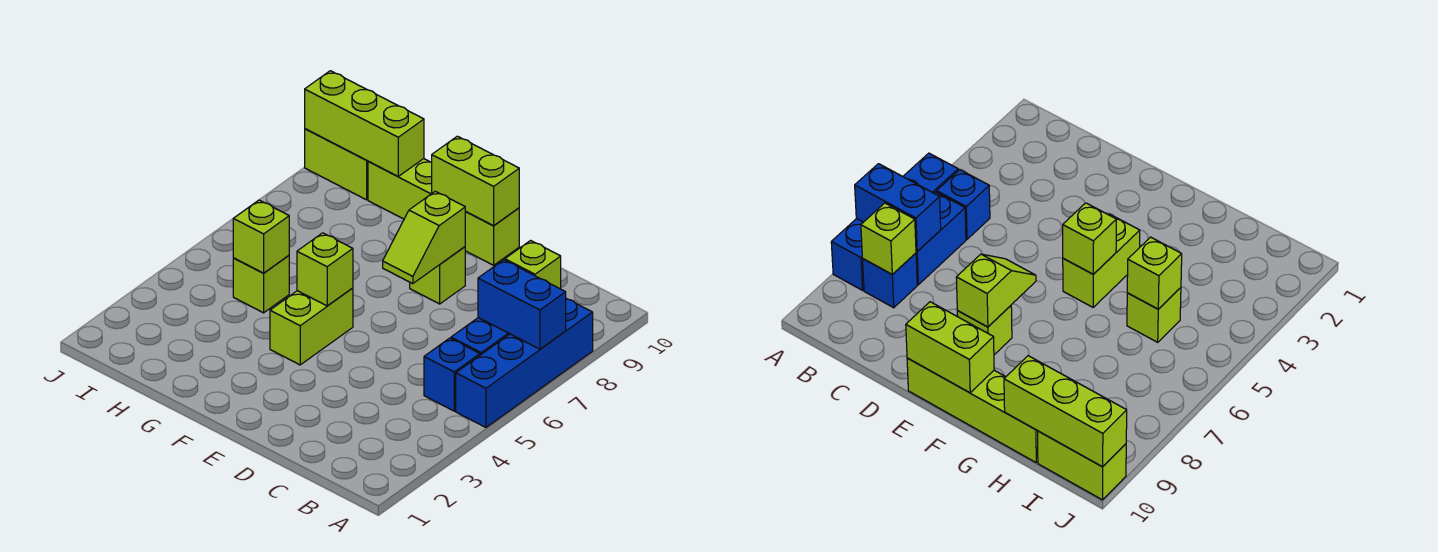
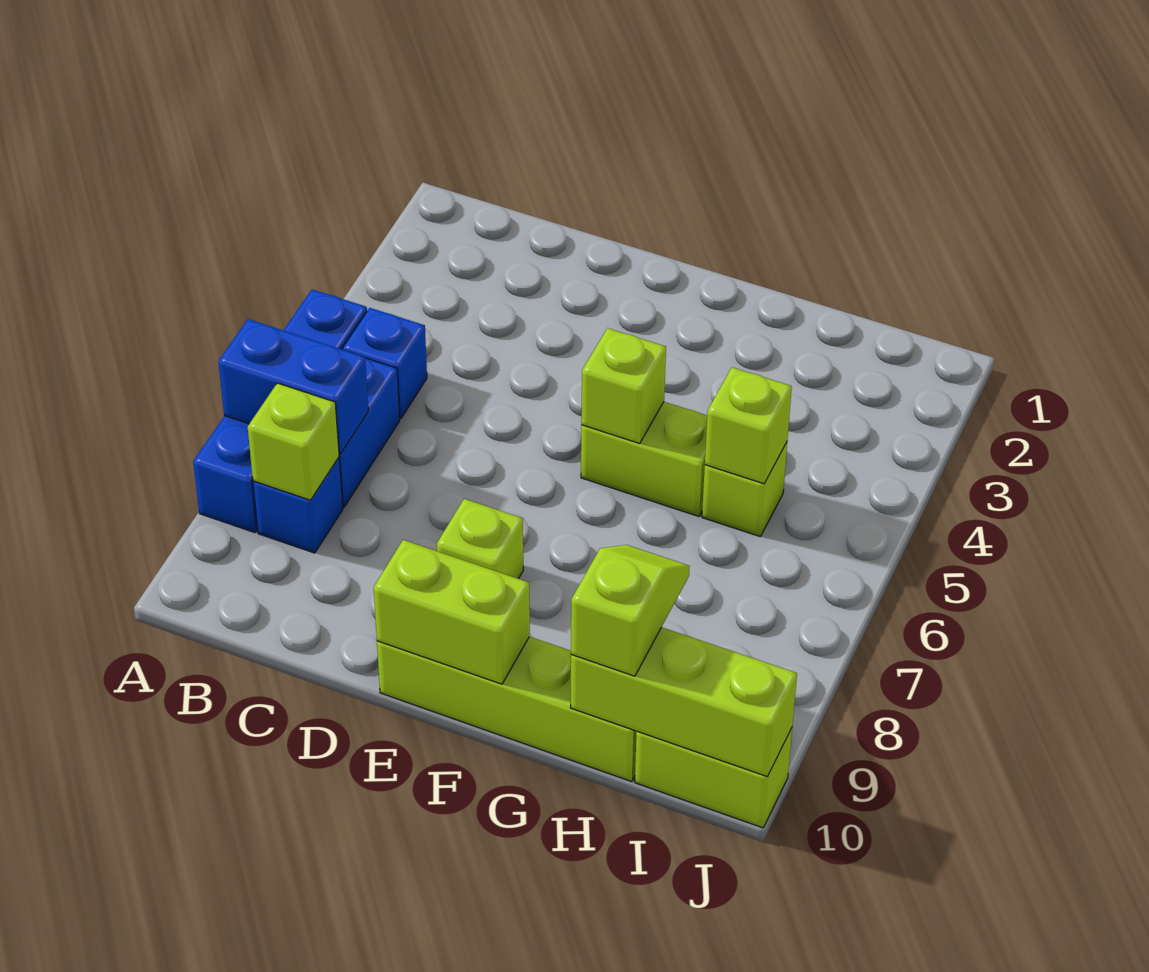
lime 1x2 slope [383,191,465,284] -> lime 1x2 slope moved to [571,545,690,676]
lime 1x2 brick [270,288,353,365] -> lime 1x2 brick turned to [581,402,707,516]

